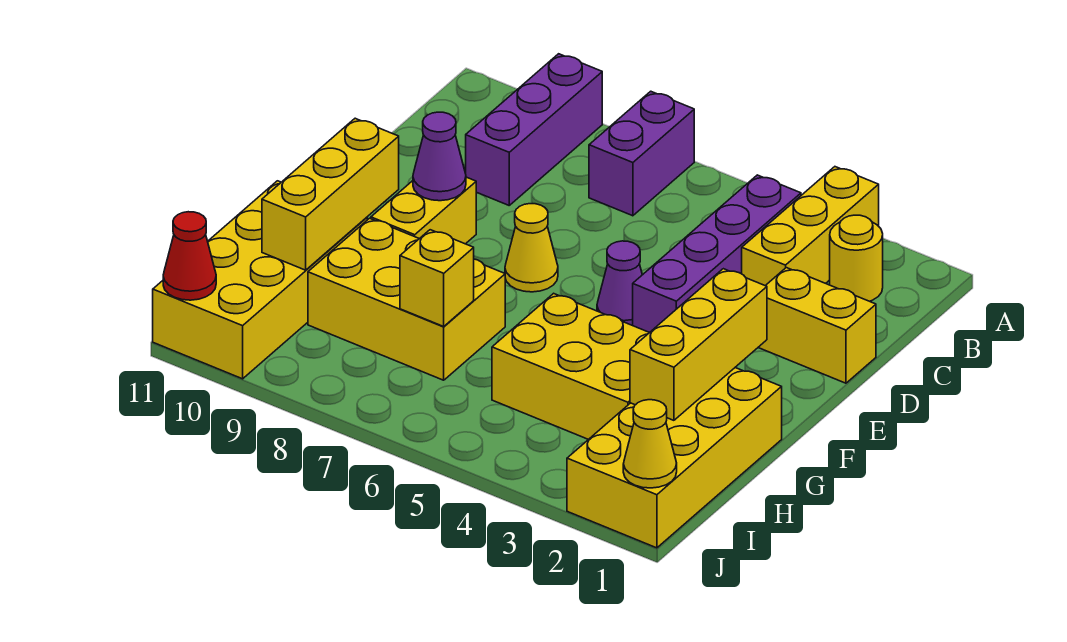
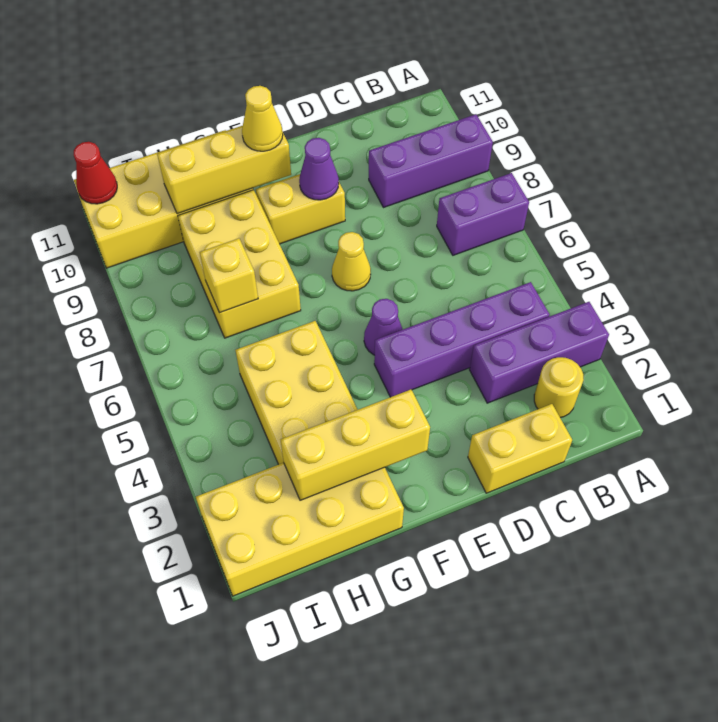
yellow 1x3 brick [742,167,879,286] -> purple 1x3 brick [470,302,609,403]
yellow 1x2 brick [758,268,876,383] -> yellow 1x2 brick turned to [468,404,572,493]
yellow 1x1 cone [623,400,677,488] -> yellow 1x1 cone moved to [242,86,283,151]

